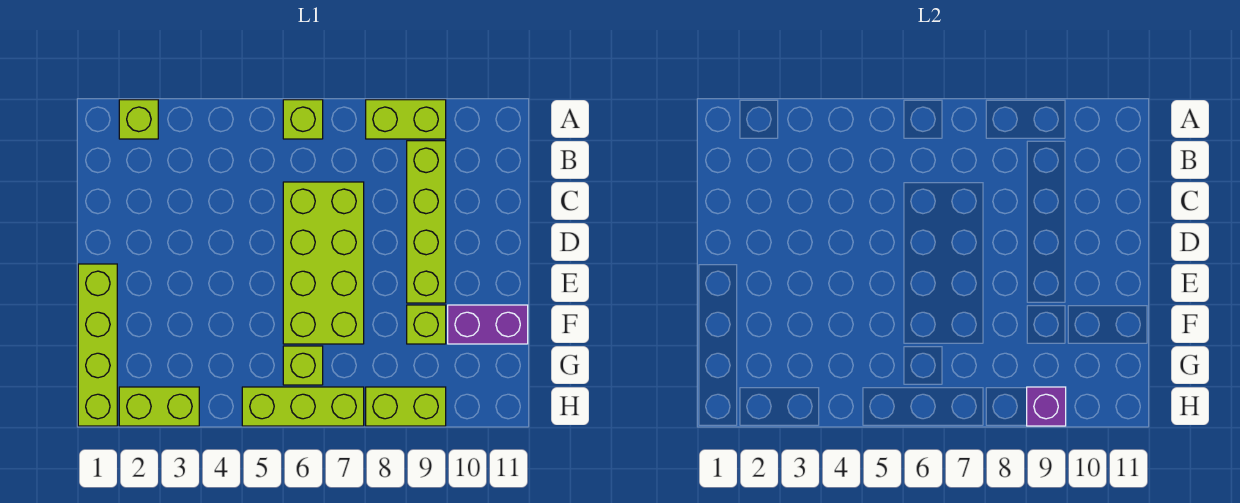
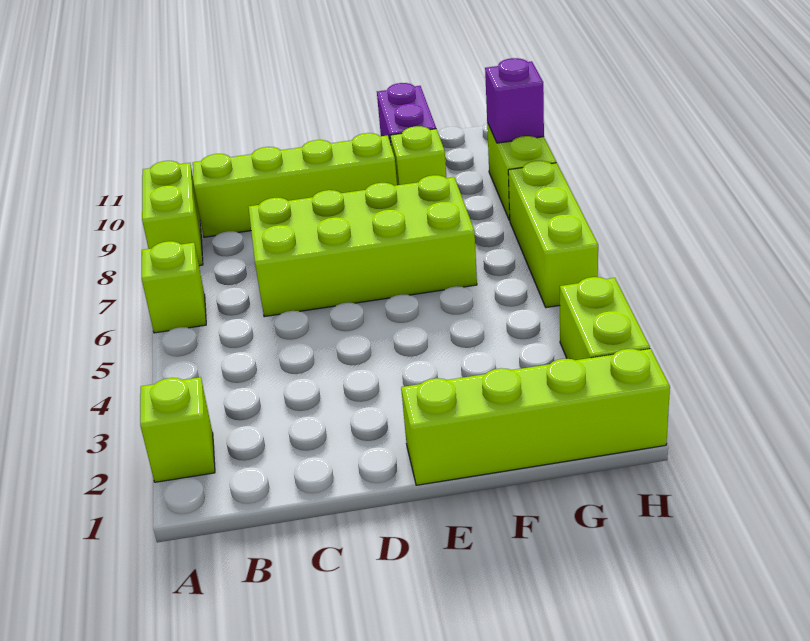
lime 1x1 brick [283,346,323,385] -> none

